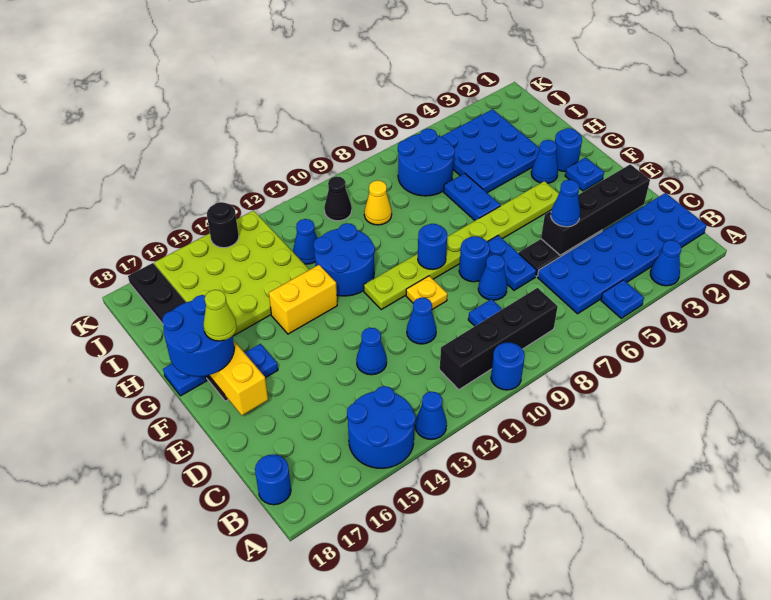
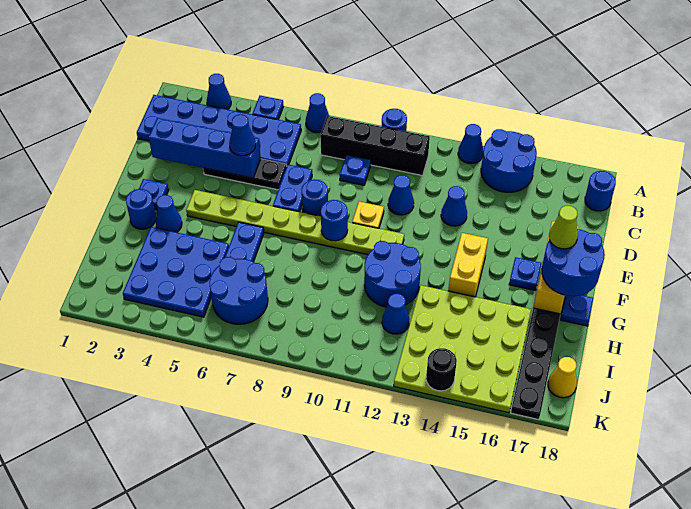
black 1x4 brick [541,164,650,255] -> blue 1x4 brick [149,118,261,178]
blue 1x1 cone [478,254,507,300] -> blue 1x1 cone moved to [306,93,329,133]
yellow 1x2 brick [269,265,337,334] -> yellow 1x2 brick turned to [448,233,488,297]
yellow 1x1 cone [364,180,392,225] -> yellow 1x1 cone moved to [548,357,577,398]
black 1x1 cone [324,176,352,221] -> none

